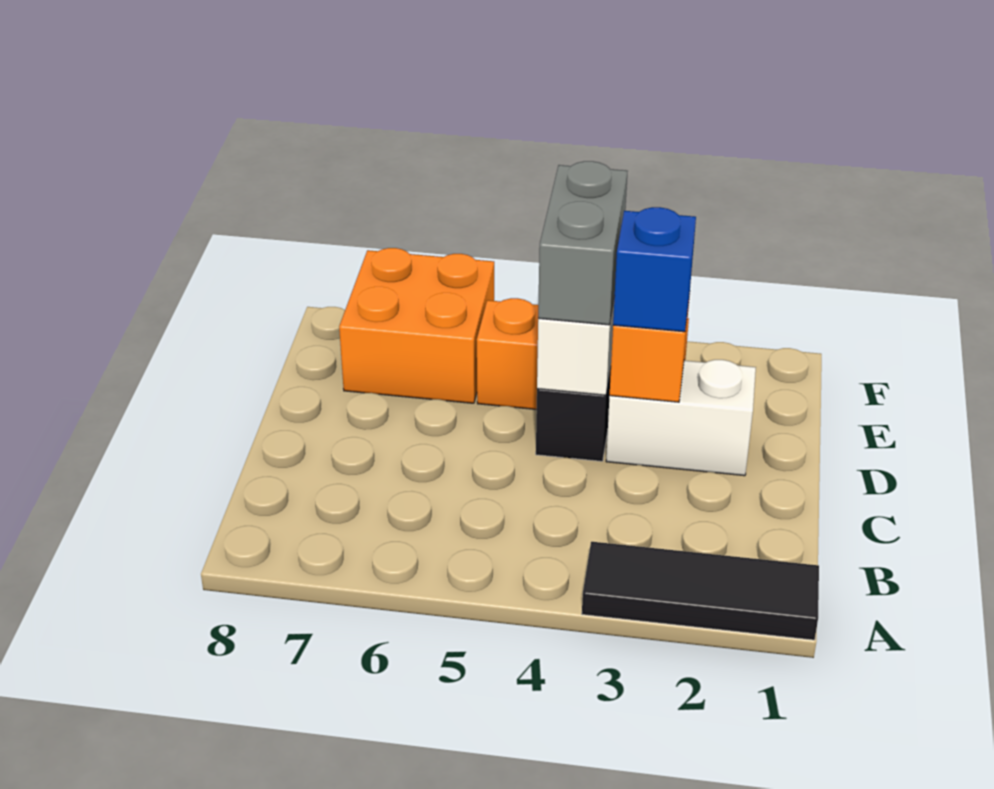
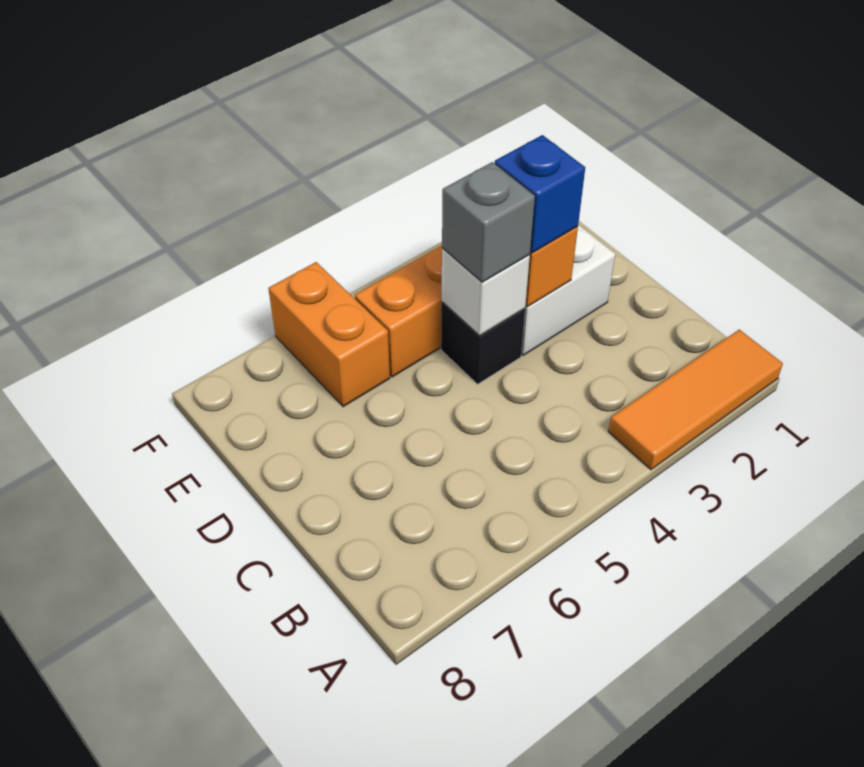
black 1x3 tile [582,542,819,640] -> orange 1x3 tile [608,330,783,470]
grey 1x2 brick [538,161,627,325] -> grey 1x1 brick [442,162,535,282]
orange 2x2 brick [339,248,494,403] -> orange 1x2 brick [268,262,390,407]

